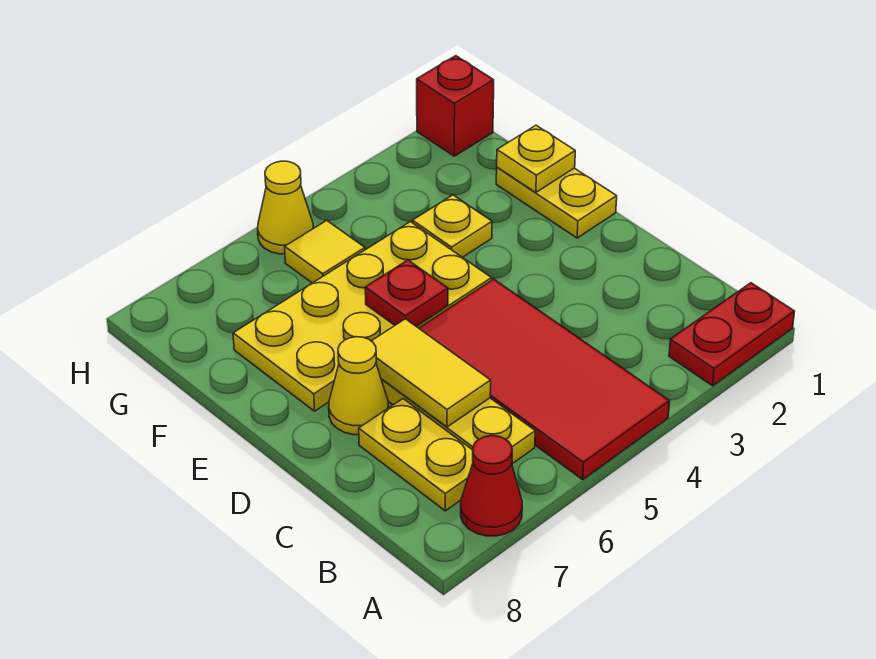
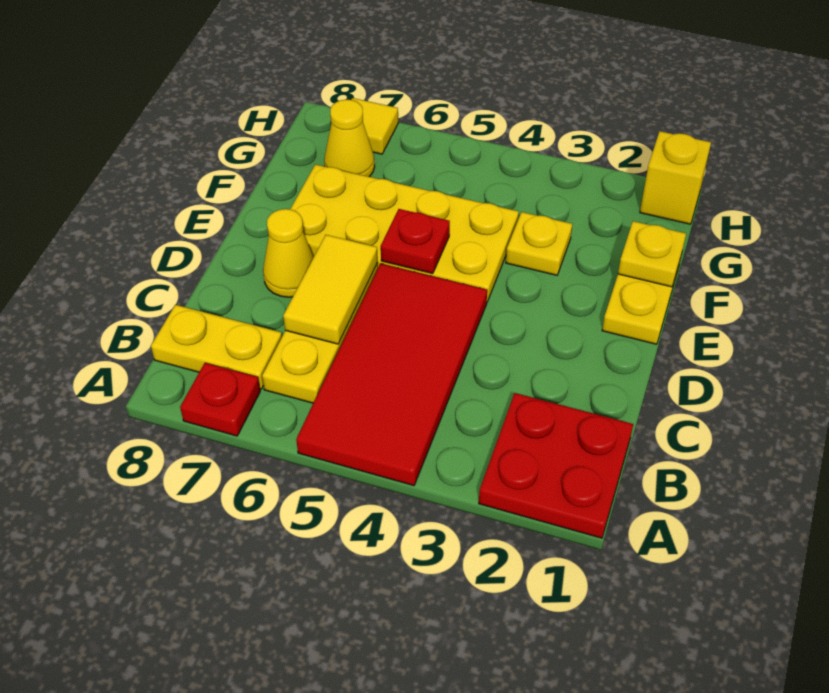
red 1x2 plate [669,283,795,386] -> red 2x2 plate [479,393,633,538]
red 1x1 cone [461,436,522,536] -> red 1x1 plate [180,363,260,436]
yellow 1x2 plate [359,399,473,511] -> yellow 1x2 plate turned to [151,305,282,389]
yellow 1x1 tile [285,220,365,283] -> yellow 1x1 tile moved to [351,98,398,154]
red 1x1 brick [417,56,494,156] -> yellow 1x1 brick [640,131,711,224]
yellow 1x1 cone [258,161,314,254] -> yellow 1x1 cone moved to [324,100,375,177]

